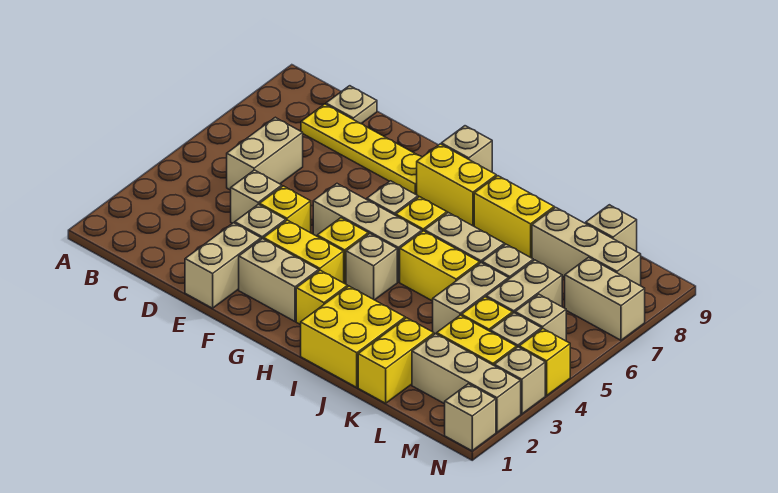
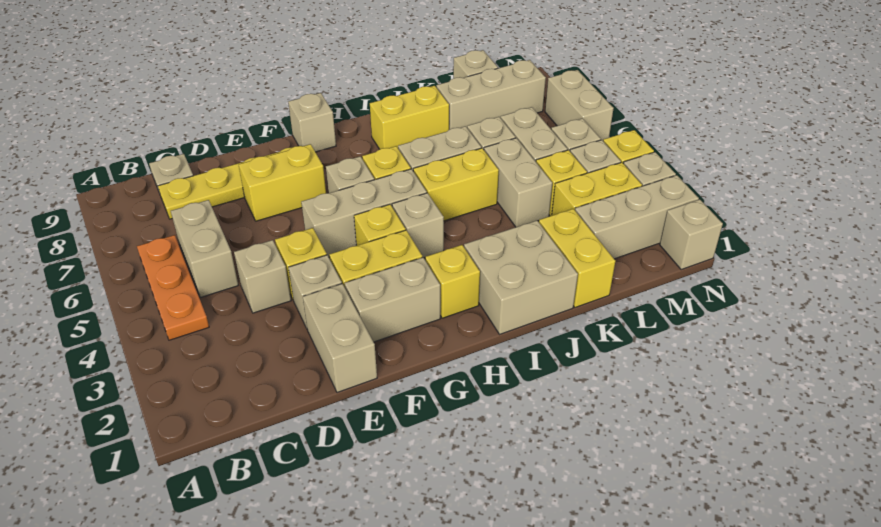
none -> orange 1x3 plate [137,235,209,340]
yellow 1x2 brick [416,144,496,226] -> yellow 1x2 brick moved to [238,144,326,221]
yellow 2x2 brick [301,286,405,387] -> tan 2x2 brick [464,221,578,334]
tan 1x2 brick [565,258,645,340] -> tan 1x2 brick turned to [545,70,614,141]

